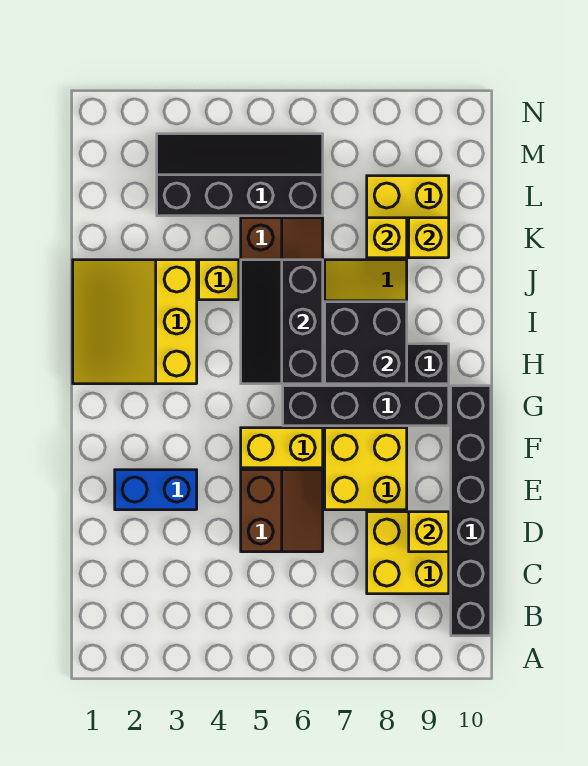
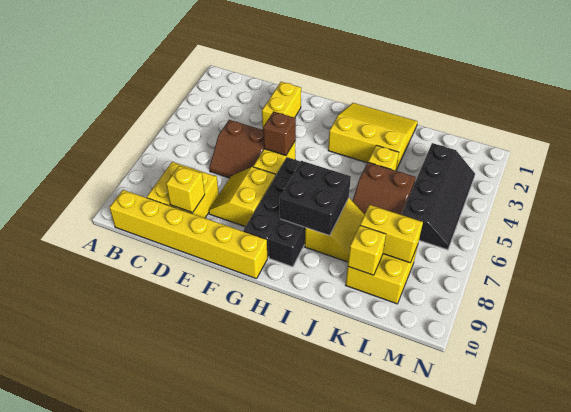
black 1x6 brick [451,386,491,636] -> yellow 1x6 brick [110,190,267,279]
blue 1x2 brick [115,470,197,510] -> yellow 1x2 brick [262,82,301,127]
yellow 2x2 brick [325,428,407,510] -> yellow 2x2 slope [209,167,275,227]
none -> brown 1x1 brick [263,111,296,155]
black 2x3 slope [241,260,323,384] -> none
yellow 1x1 brick [367,218,407,258] -> yellow 1x2 brick [360,205,423,263]

